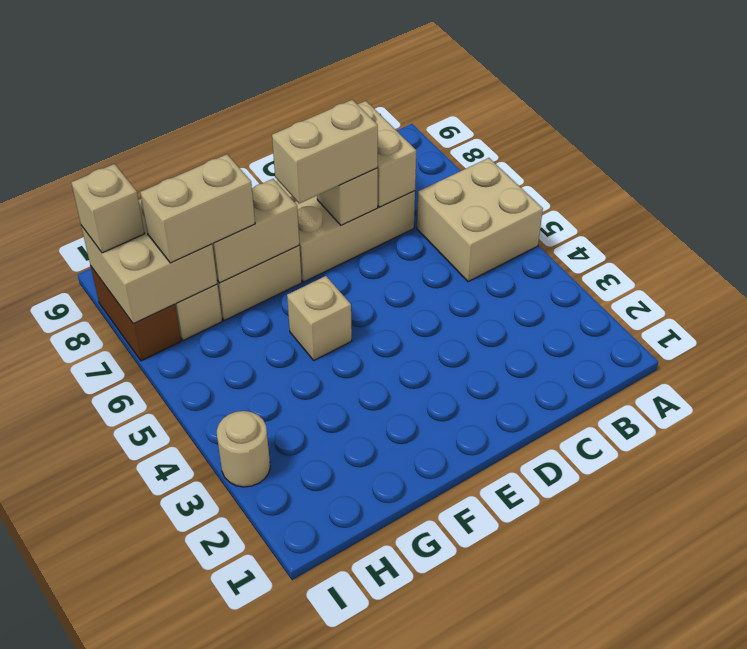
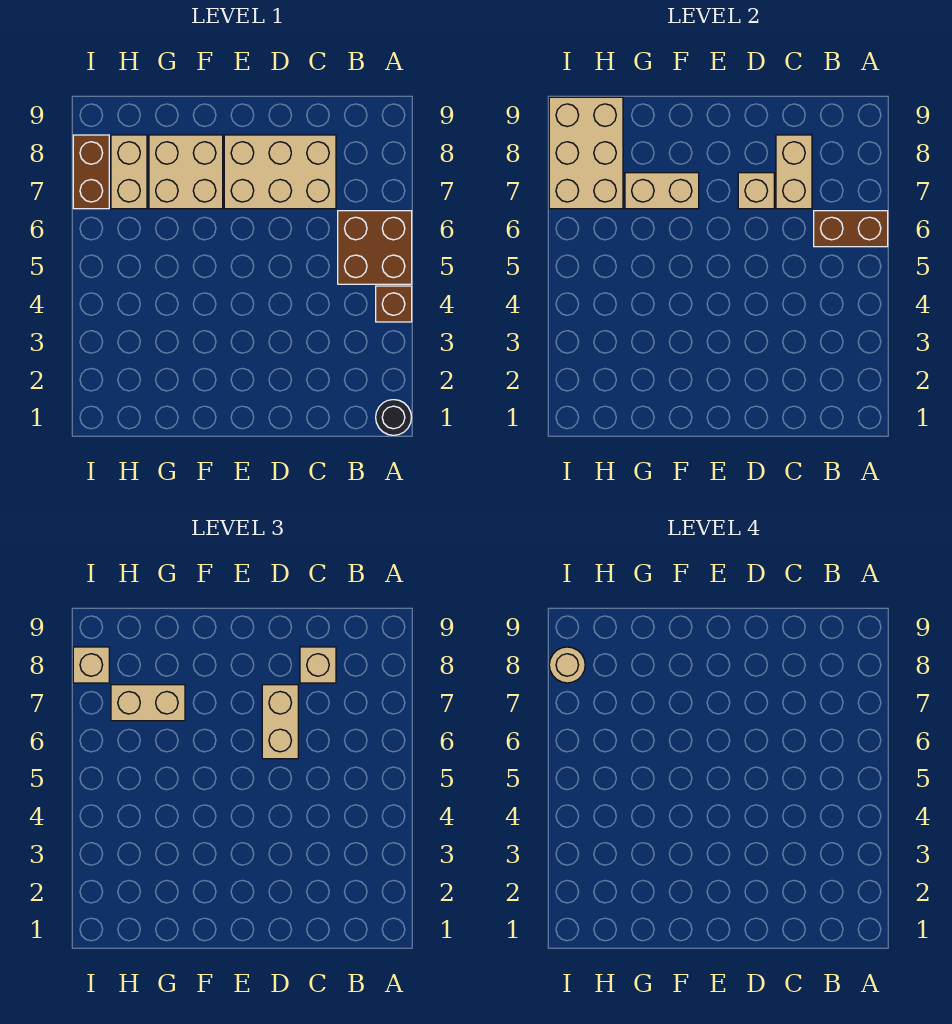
none -> black 1x1 round brick [376,400,411,435]
none -> brown 1x1 brick [376,286,412,322]
tan 2x2 brick [417,158,543,282] -> brown 2x2 brick [338,211,412,284]
none -> brown 1x2 brick [814,211,888,247]
tan 1x2 brick [272,100,378,204] -> tan 1x2 brick turned to [262,685,298,759]
tan 1x1 brick [287,276,352,360] -> tan 1x1 brick moved to [300,647,336,683]
tan 2x2 brick [81,199,217,324] -> tan 2x3 brick [549,97,623,209]
tan 1x1 round brick [217,411,270,487] -> tan 1x1 round brick moved to [549,647,585,683]

